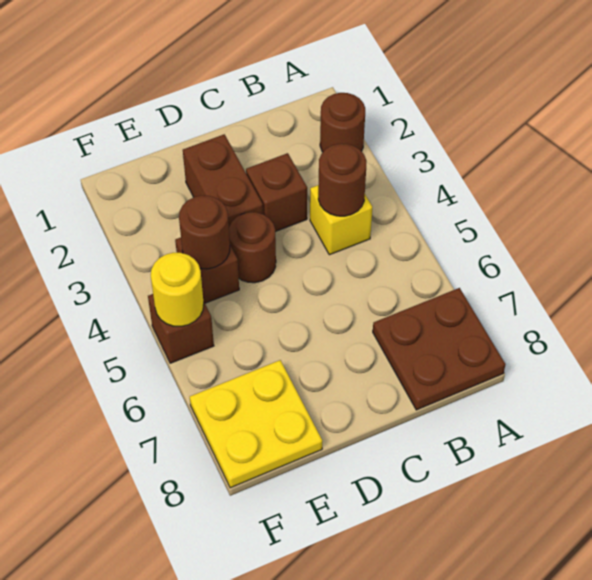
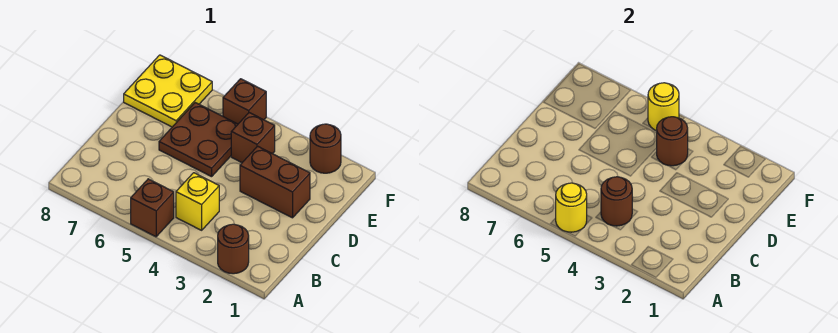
none -> yellow 1x1 round brick [556,183,587,232]
brown 2x2 plate [373,288,505,410] -> brown 2x2 plate moved to [159,103,238,177]
brown 1x1 brick [246,153,307,232] -> brown 1x1 brick moved to [131,179,174,237]
brown 1x1 round brick [229,212,276,283] -> brown 1x1 round brick moved to [310,124,341,173]

